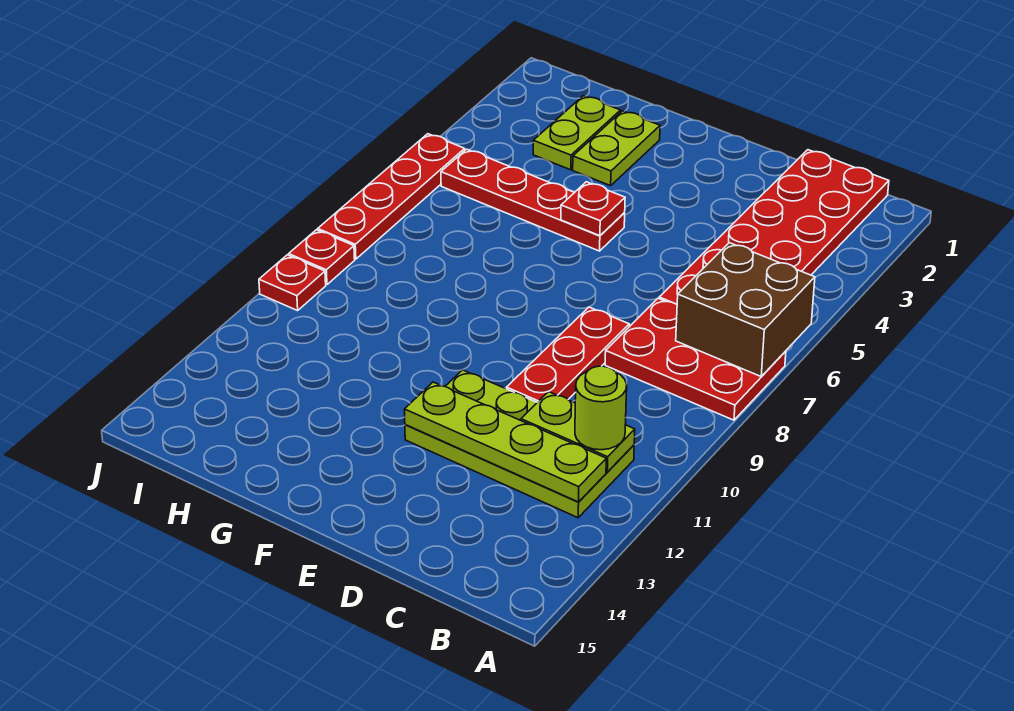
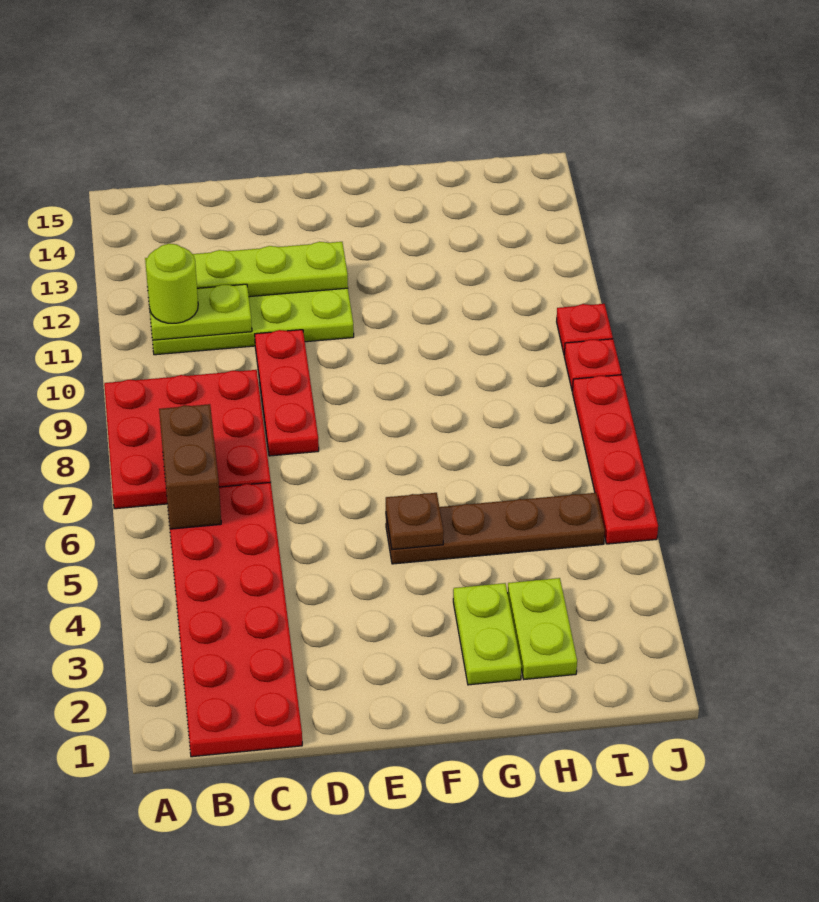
brown 2x2 brick [676,243,815,377] -> brown 1x2 brick [159,404,221,529]
red 2x3 plate [605,298,786,420] -> red 3x3 plate [104,370,271,509]
red 1x4 plate [441,149,625,251] -> brown 1x4 plate [386,493,605,564]
red 1x1 plate [561,182,625,236] -> brown 1x1 plate [386,493,444,550]

